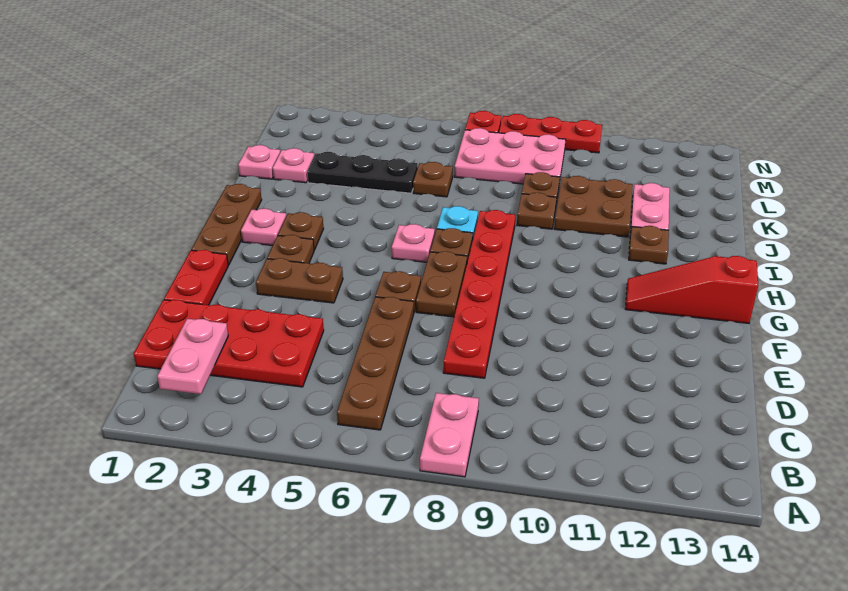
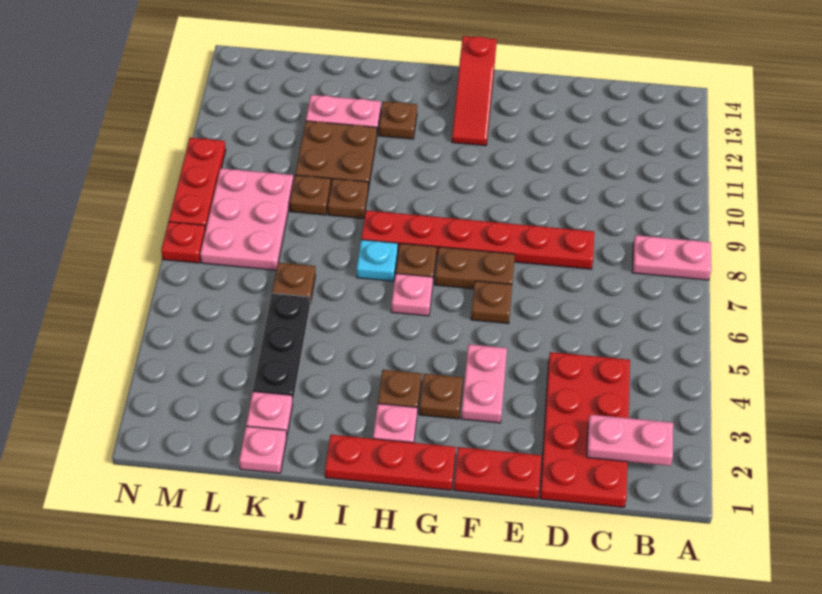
brown 1x4 plate [337,297,414,430] -> none
brown 1x2 plate [256,258,343,303] -> pink 1x2 plate [461,344,507,423]
brown 1x3 plate [191,184,262,265] -> red 1x3 plate [325,435,456,490]

